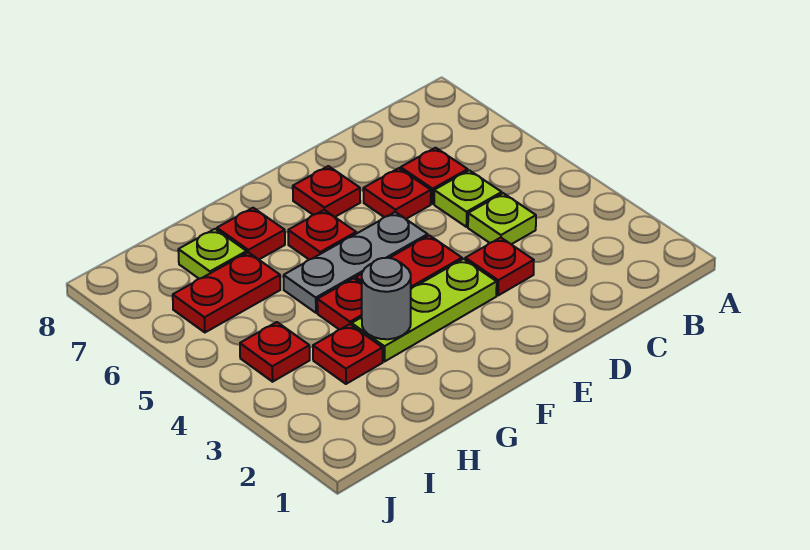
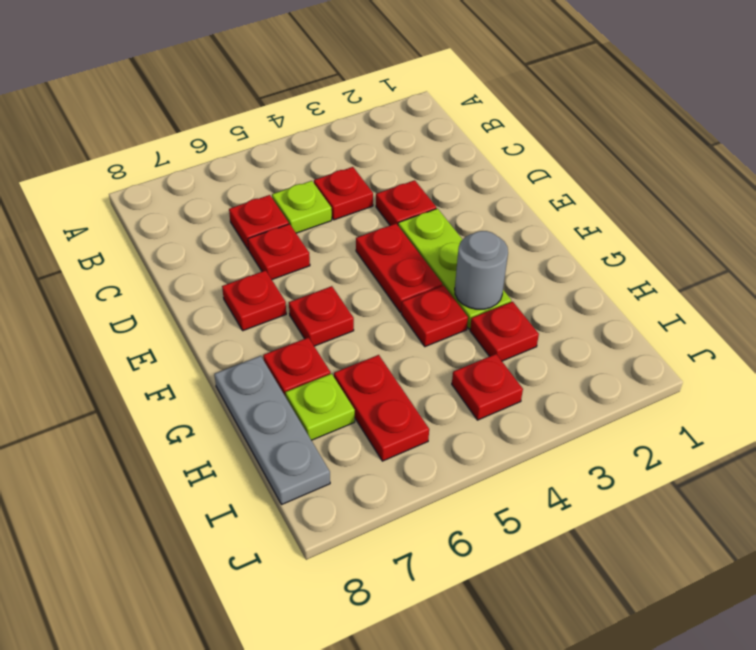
lime 1x1 plate [468,193,536,244] -> red 1x1 plate [314,167,373,220]
grey 1x3 plate [284,212,428,313] -> grey 1x3 plate moved to [214,356,330,505]

